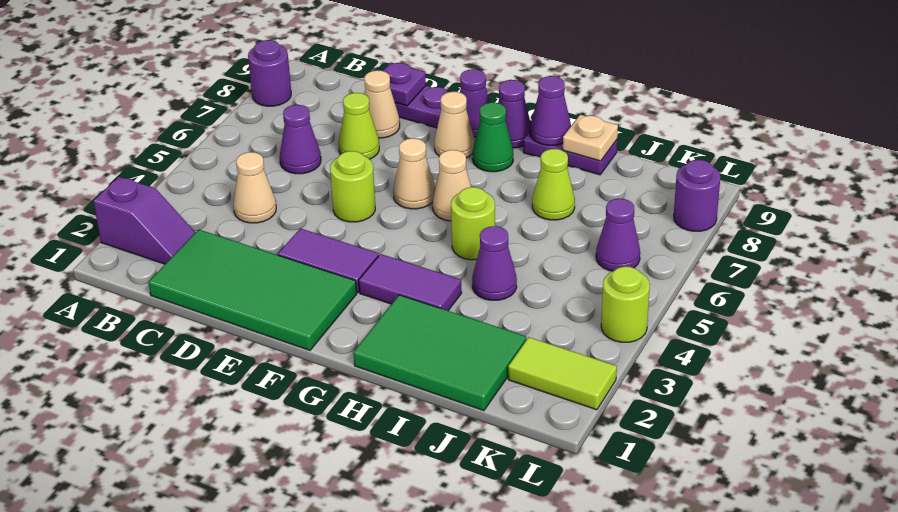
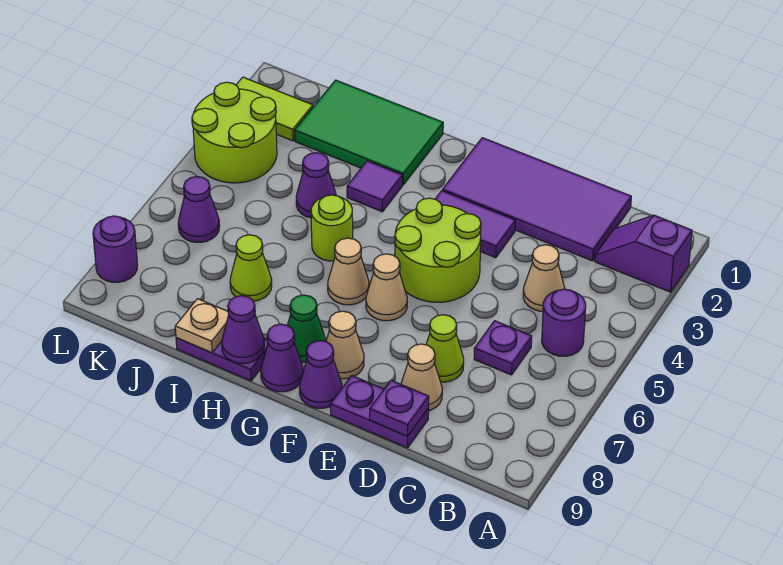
purple 1x1 round brick [248,40,291,106] -> purple 1x1 round brick moved to [542,289,586,356]
green 2x4 tile [148,230,357,350] -> purple 2x4 tile [443,138,631,261]
purple 1x1 cone [280,105,321,174] -> purple 1x1 plate [474,321,532,375]
lime 1x1 round brick [330,151,375,222] -> lime 2x2 round brick [395,198,481,302]
purple 1x2 tile [359,254,462,311] -> purple 1x1 tile [347,161,402,212]
lime 1x1 round brick [601,266,650,342] -> lime 2x2 round brick [192,82,277,183]

